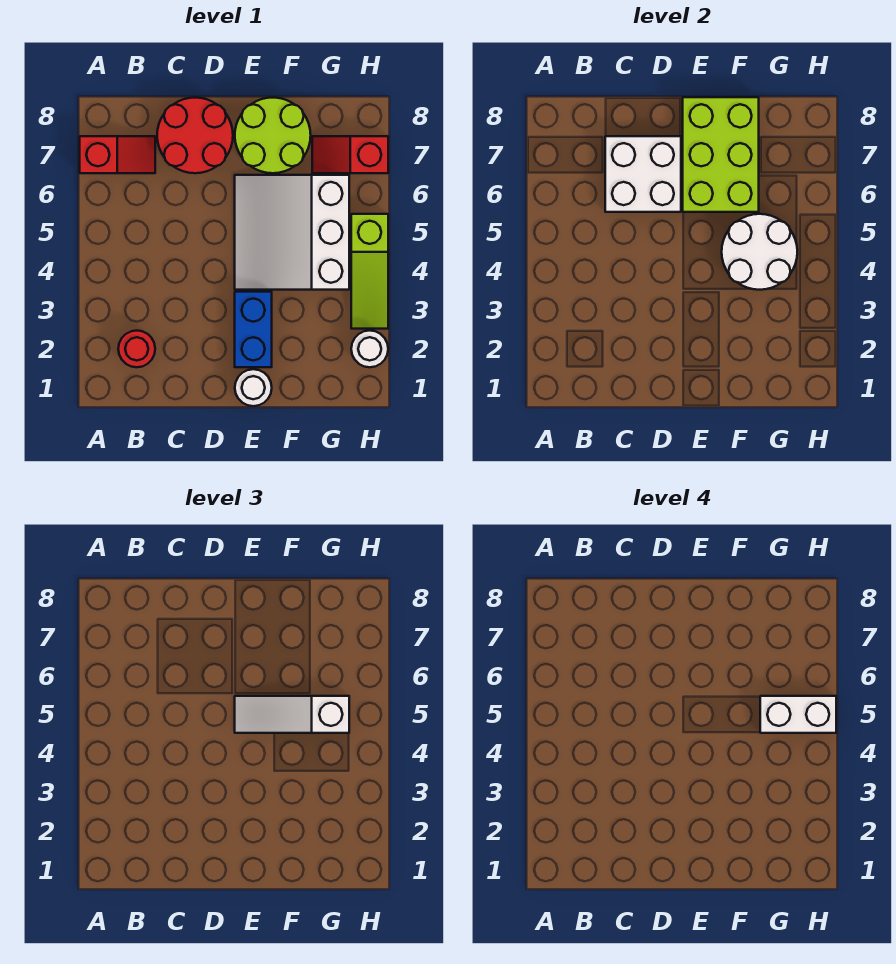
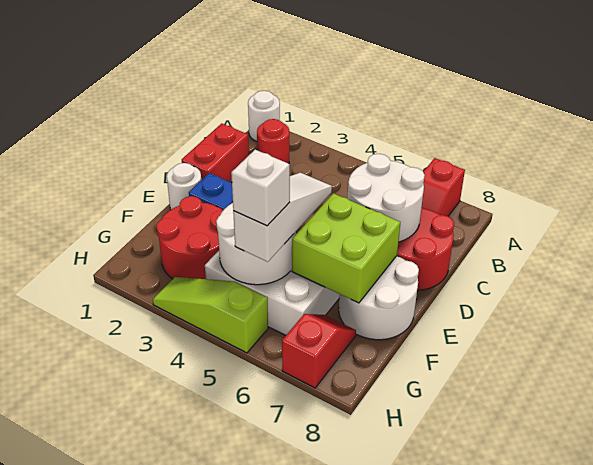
none -> red 1x2 brick [182,123,249,183]
white 2x2 brick [605,136,681,212] -> white 2x2 round brick [347,154,425,242]
lime 2x3 brick [683,97,759,212] -> lime 2x2 brick [292,193,400,303]
lime 2x2 round brick [235,98,311,173] -> white 2x2 round brick [339,256,419,340]
none -> red 2x2 round brick [156,196,223,279]
white 1x2 brick [760,696,836,733] -> white 1x1 brick [231,150,290,226]
white 1x1 round brick [351,331,388,367] -> white 1x1 round brick moved to [248,91,280,141]

